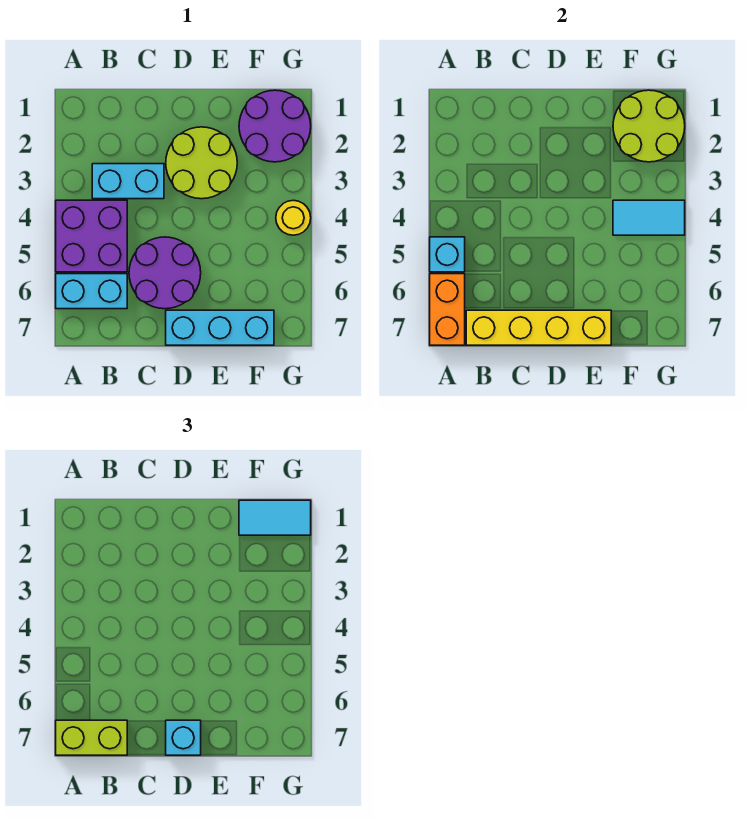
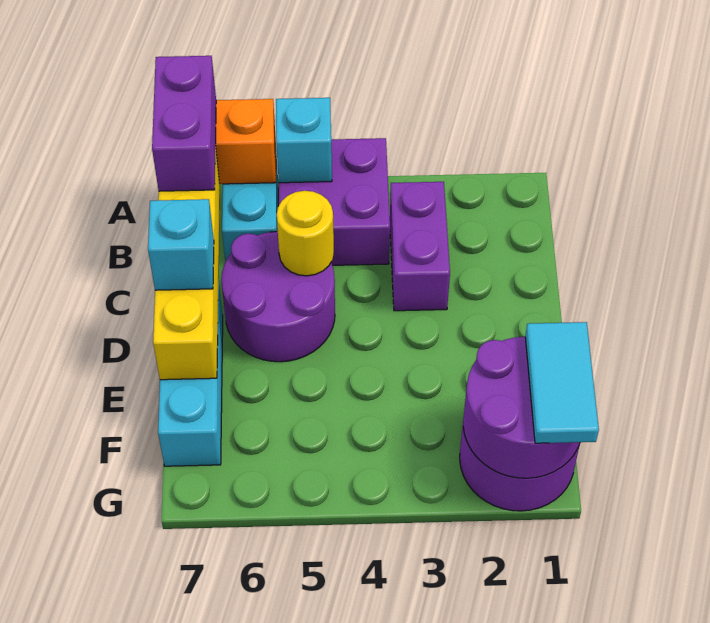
lime 1x2 brick [56,720,127,755] -> purple 1x2 brick [152,56,216,191]
cyan 1x2 brick [92,164,164,199] -> purple 1x2 brick [390,182,450,311]
lime 2x2 round brick [166,127,237,199] -> none
lime 2x2 round brick [613,90,685,162] -> purple 2x2 round brick [463,337,580,478]
cyan 1x2 tile [613,200,685,235] -> none
yellow 1x1 round brick [276,200,311,235] -> yellow 1x1 round brick moved to [277,191,334,276]

